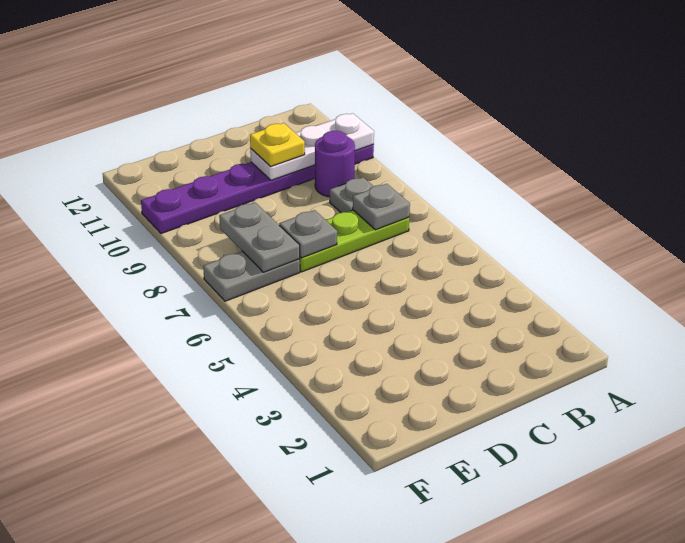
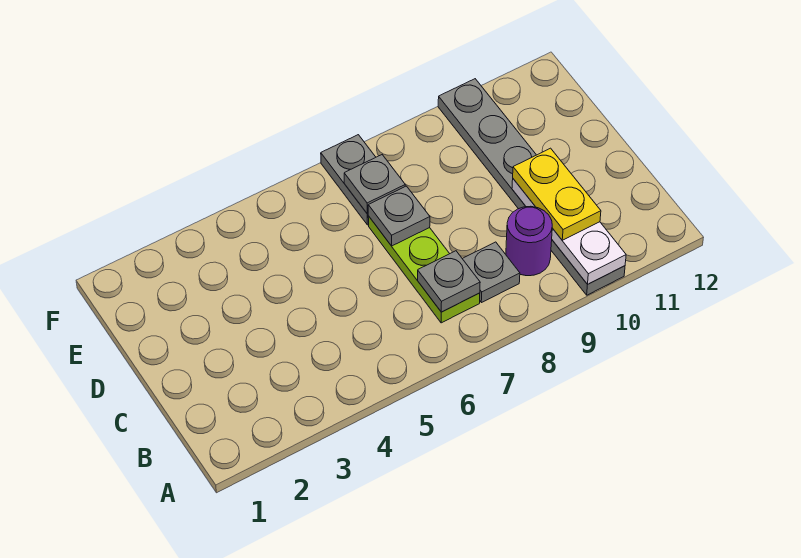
purple 1x6 plate [141,145,374,234] -> grey 1x6 plate [438,79,625,295]
yellow 1x1 plate [250,123,305,166] -> yellow 1x2 plate [513,148,601,240]
grey 1x2 plate [219,202,300,272] -> grey 1x1 plate [344,155,405,214]

